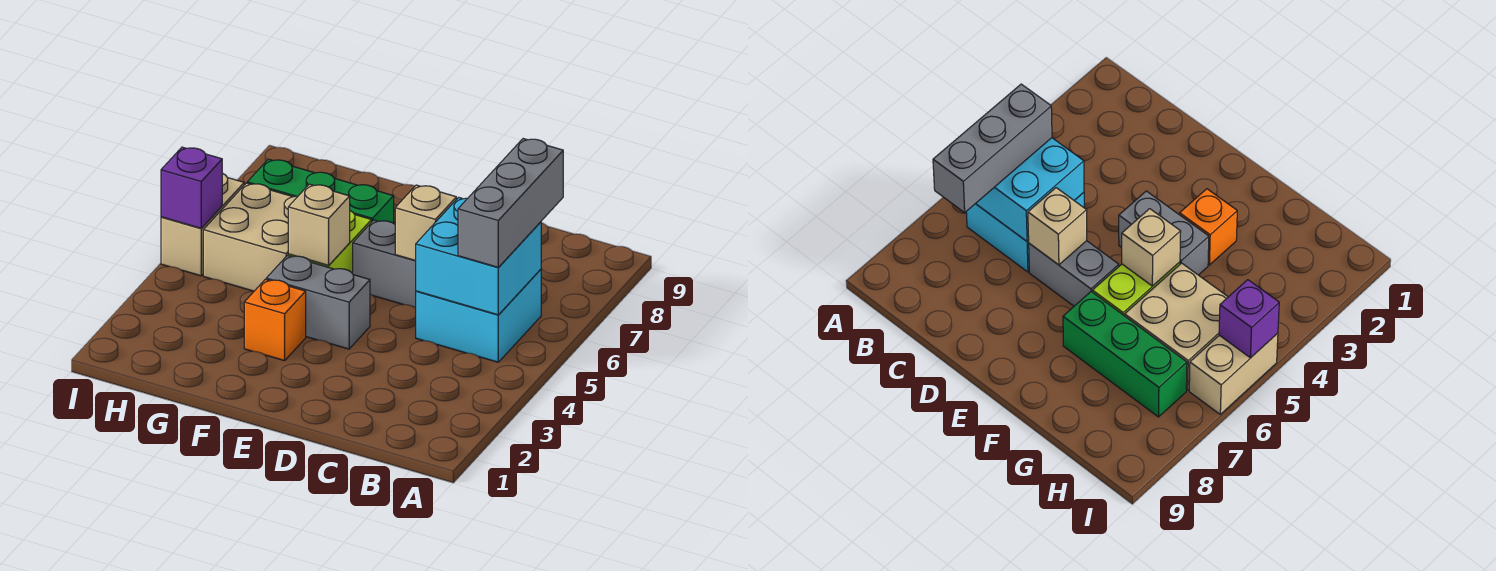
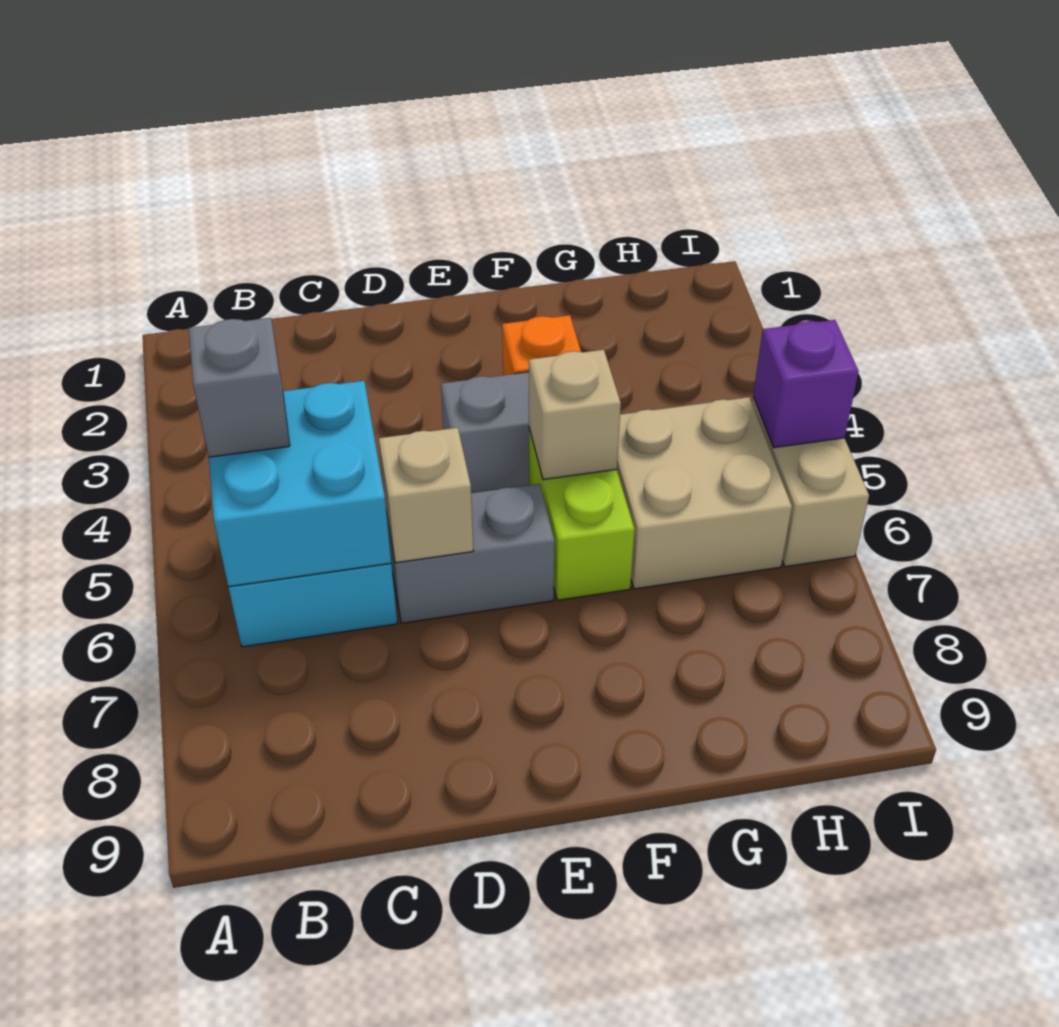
grey 1x3 brick [458,139,563,267] -> grey 1x1 brick [189,318,290,457]
green 1x3 brick [247,159,394,223] -> none

